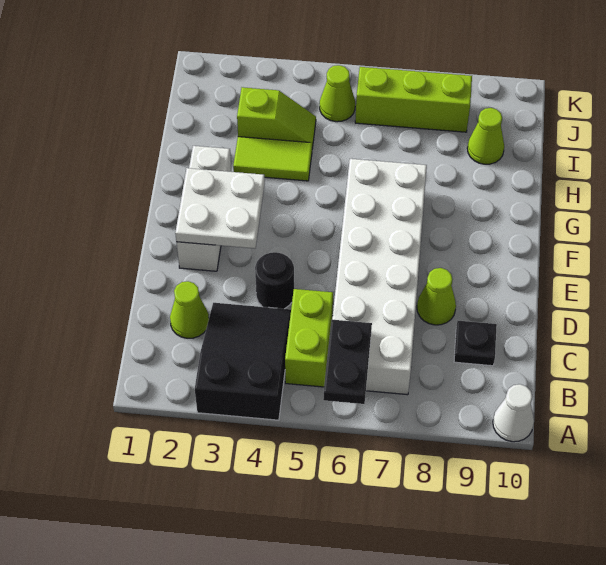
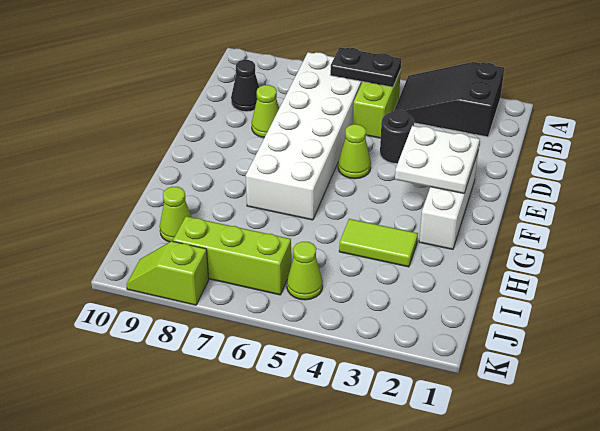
black 2x3 slope [195,303,291,420] -> black 2x3 slope turned to [395,62,504,137]
black 1x2 plate [323,320,372,404] -> black 1x2 plate turned to [330,47,401,87]
white 1x1 cone [493,384,534,442] -> none
lime 1x1 cone [170,281,209,338] -> lime 1x1 cone moved to [338,124,371,179]
black 1x1 plate [454,321,497,366] -> black 1x1 cone [231,60,259,112]
lime 1x2 slope [237,87,316,148] -> lime 1x2 slope moved to [126,241,209,305]

